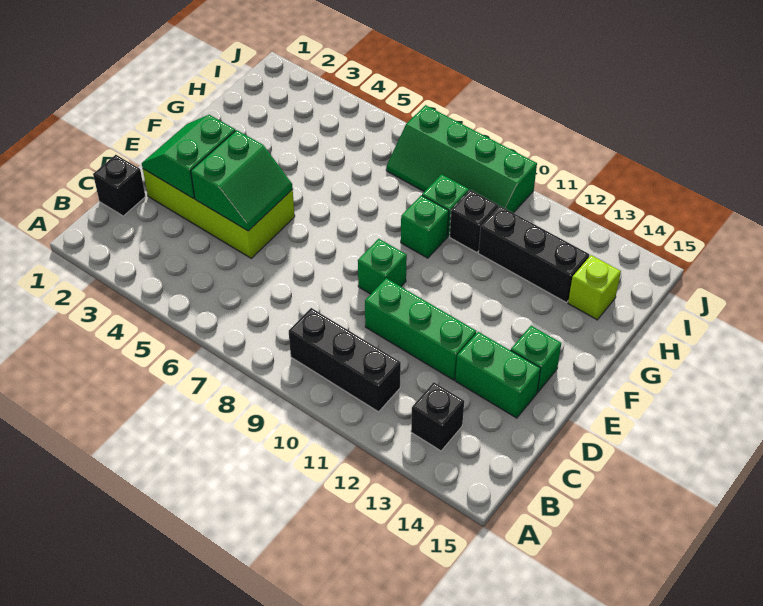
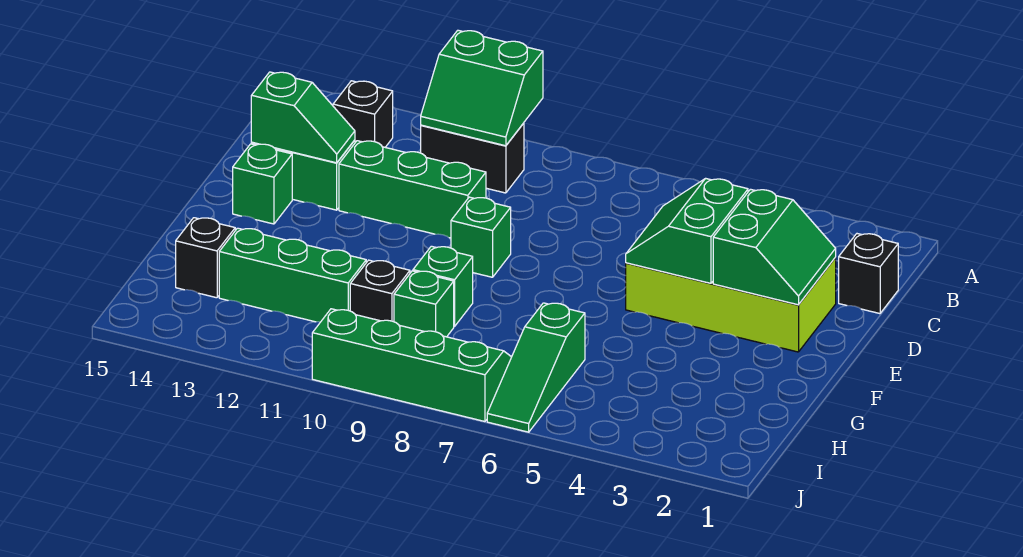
none -> green 2x2 slope [421,30,543,146]
black 1x3 brick [289,308,401,412] -> black 1x2 brick [421,123,524,193]
none -> green 1x2 slope [251,72,355,163]
none -> green 1x3 slope [487,303,585,432]
black 1x3 brick [478,206,589,302] -> green 1x3 brick [219,228,366,322]
lime 1x1 brick [568,255,621,320] -> black 1x1 brick [176,218,235,298]

